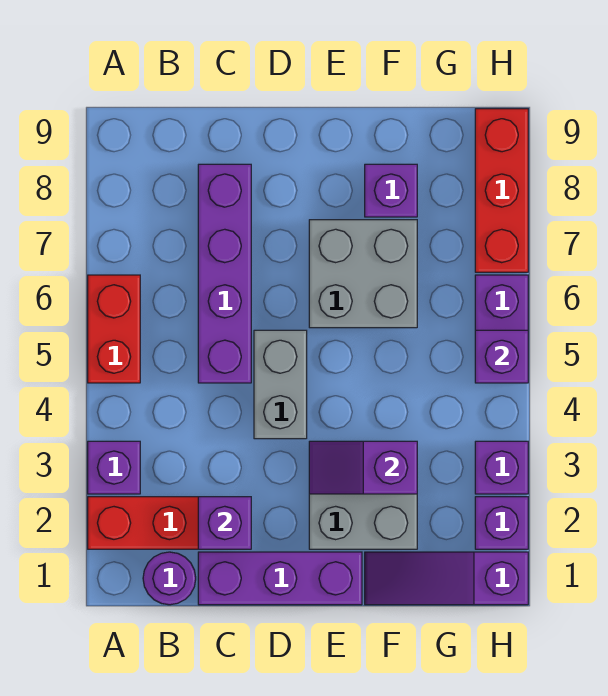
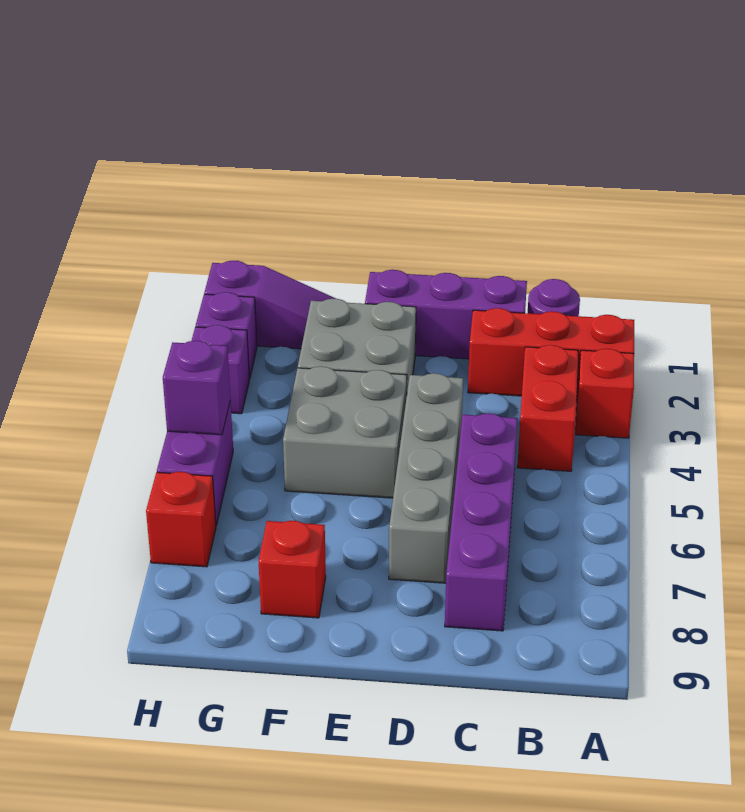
purple 1x1 brick [88,441,140,494] -> red 1x1 brick [576,349,634,438]
red 1x2 brick [88,275,140,383] -> red 1x2 brick moved to [517,345,578,471]
purple 1x1 brick [198,497,251,549] -> none
grey 1x2 brick [254,330,307,439] -> grey 1x4 brick [389,373,463,583]
purple 1x2 slope [309,441,417,494] -> none
grey 2x2 brick [309,220,417,328] -> grey 2x2 brick moved to [283,366,407,498]
purple 1x1 brick [365,164,417,217] -> red 1x1 brick [259,521,326,618]
red 1x3 brick [475,109,528,272] -> red 1x1 brick [146,472,216,567]

